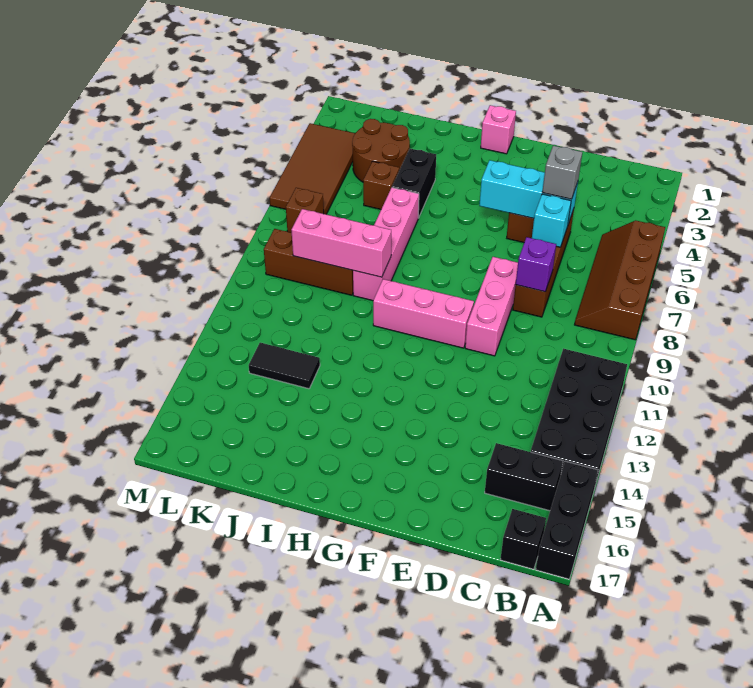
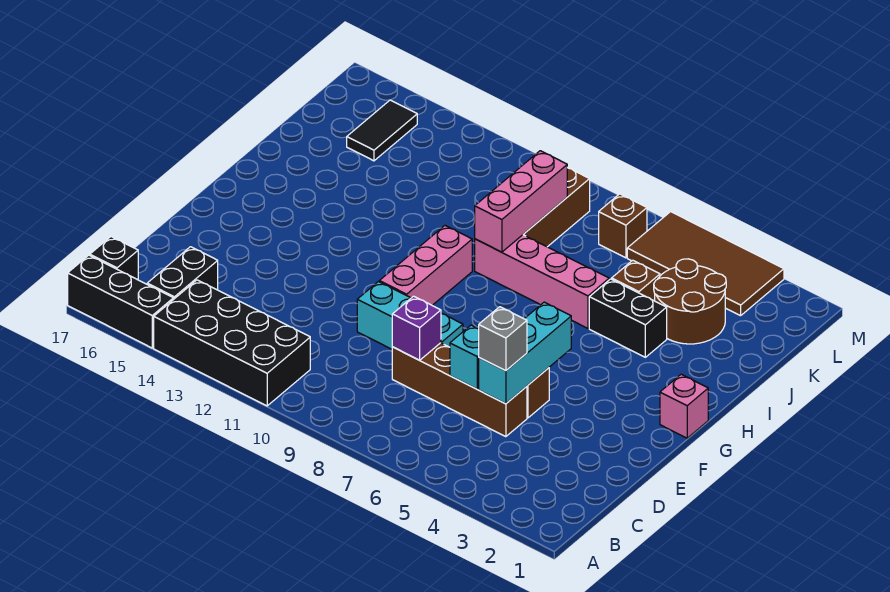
brown 2x4 slope [575,221,665,340] -> none
pink 1x3 brick [465,257,518,356] -> cyan 1x3 brick [357,282,463,349]
black 1x2 tile [249,343,320,389] -> black 1x2 tile moved to [347,100,417,161]

